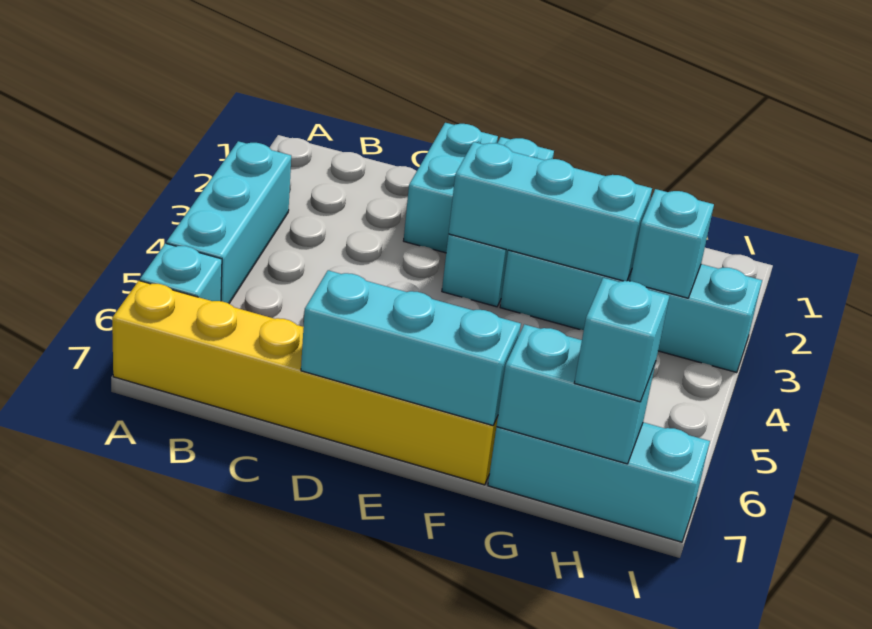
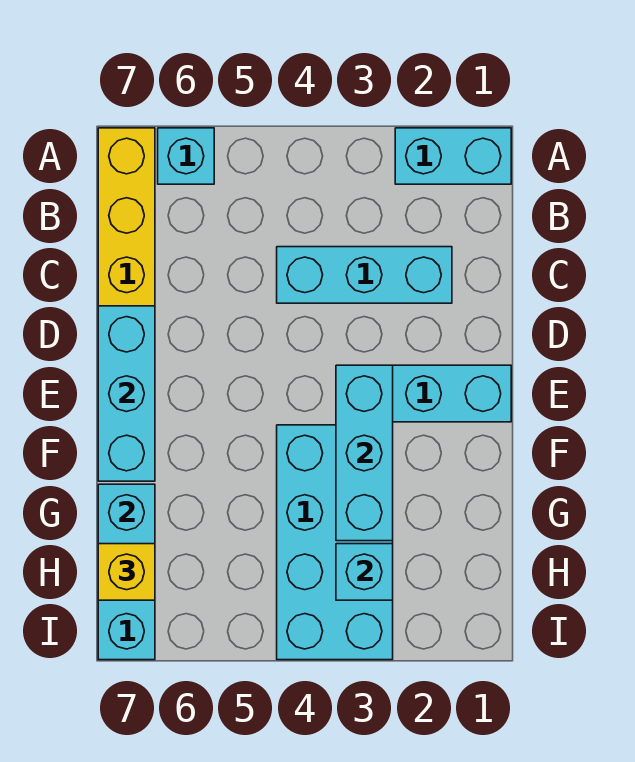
cyan 1x3 brick [166,141,291,303] -> cyan 1x3 brick moved to [277,247,452,303]
cyan 1x2 brick [404,123,498,253] -> cyan 1x2 brick moved to [395,128,511,184]
cyan 1x4 brick [500,250,762,373] -> cyan 2x4 brick [277,425,393,660]
cyan 1x1 brick [574,278,669,402] -> yellow 1x1 brick [98,544,155,600]

